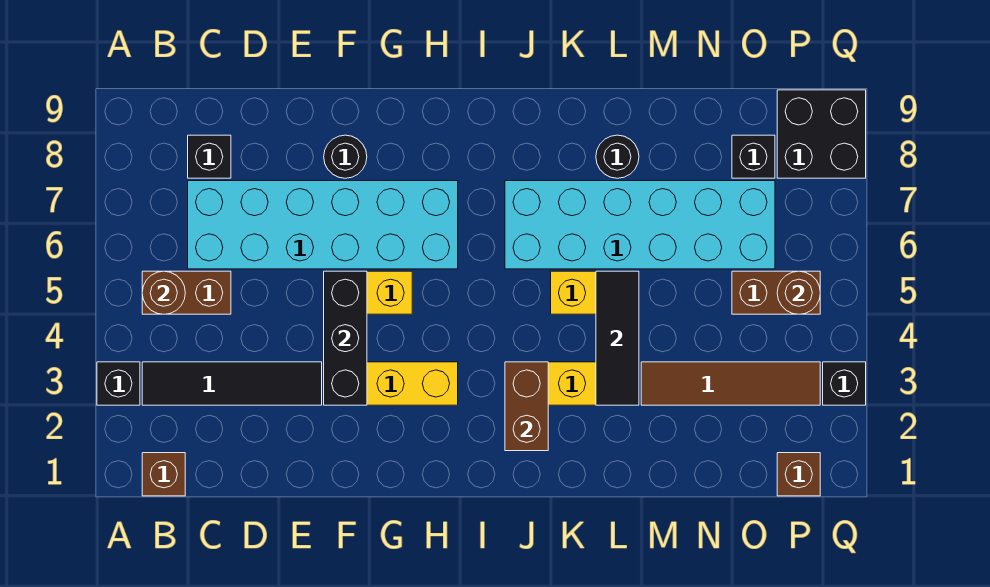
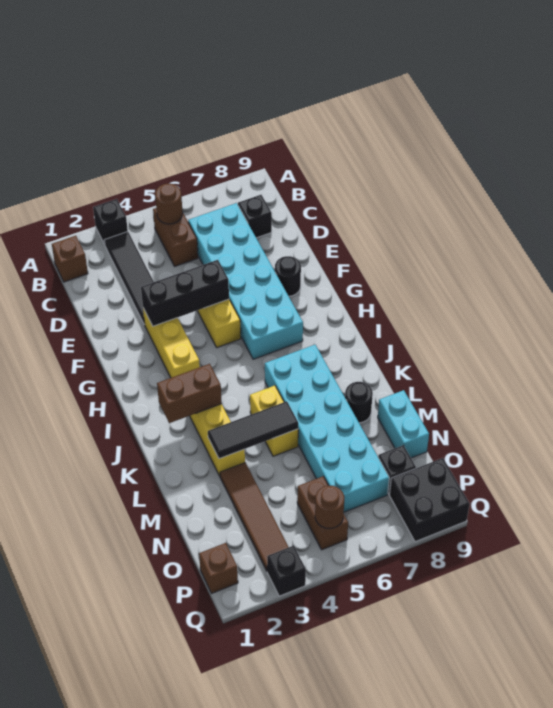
none -> cyan 1x2 brick [378,390,429,458]

